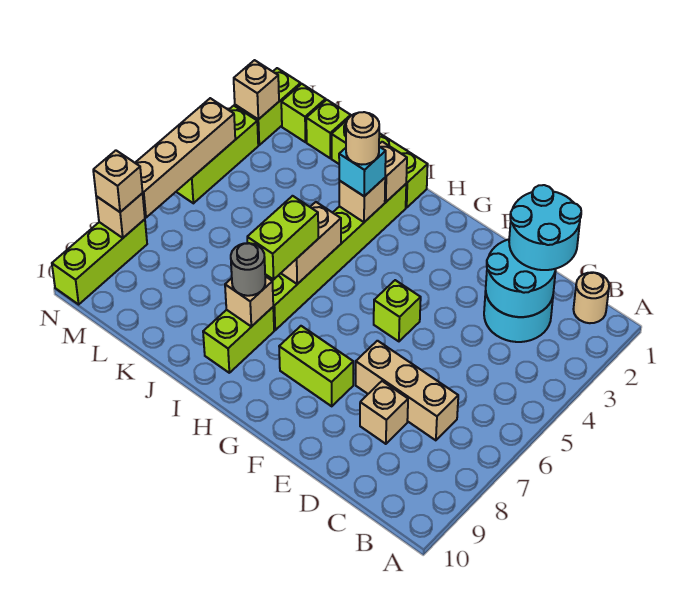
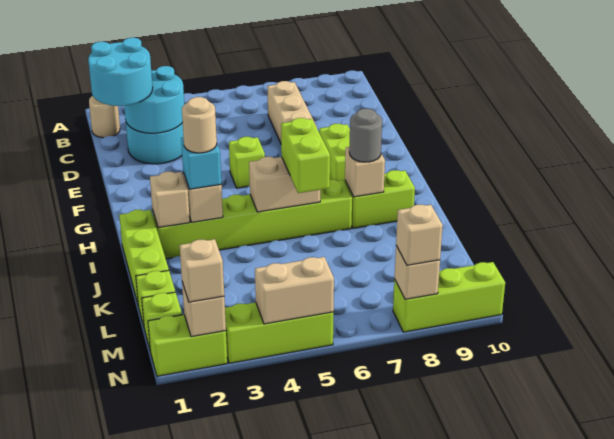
tan 1x1 brick [360,381,408,444] -> tan 1x1 brick moved to [180,239,224,302]
lime 1x2 brick [247,196,318,280] -> lime 1x2 brick turned to [281,118,330,193]
tan 1x4 brick [135,98,235,218] -> tan 1x2 brick [255,257,334,324]

